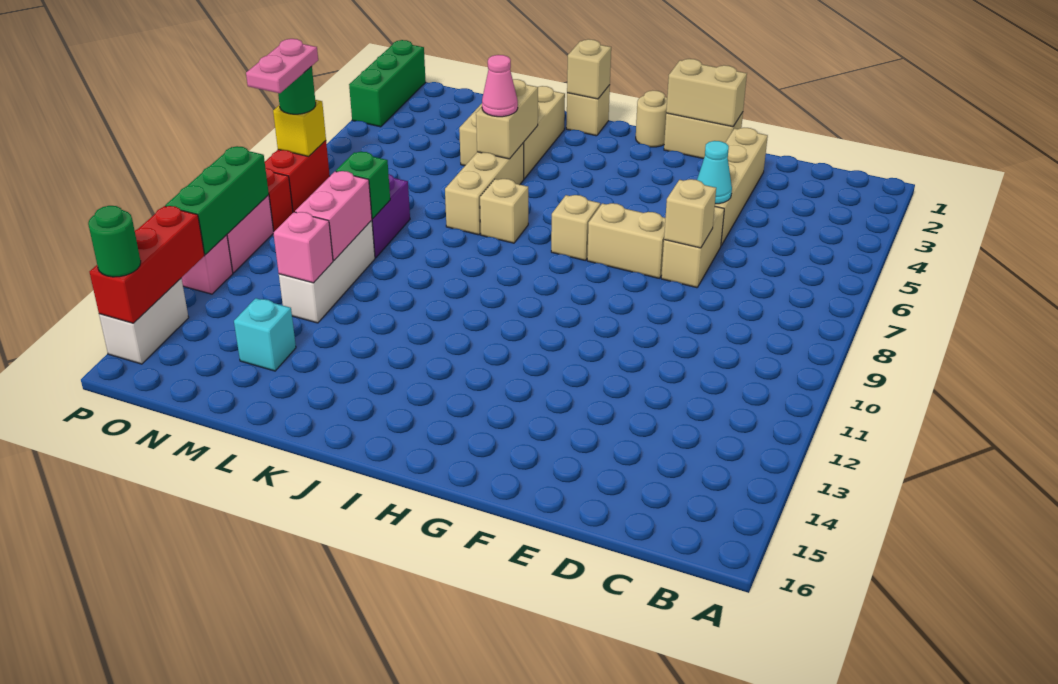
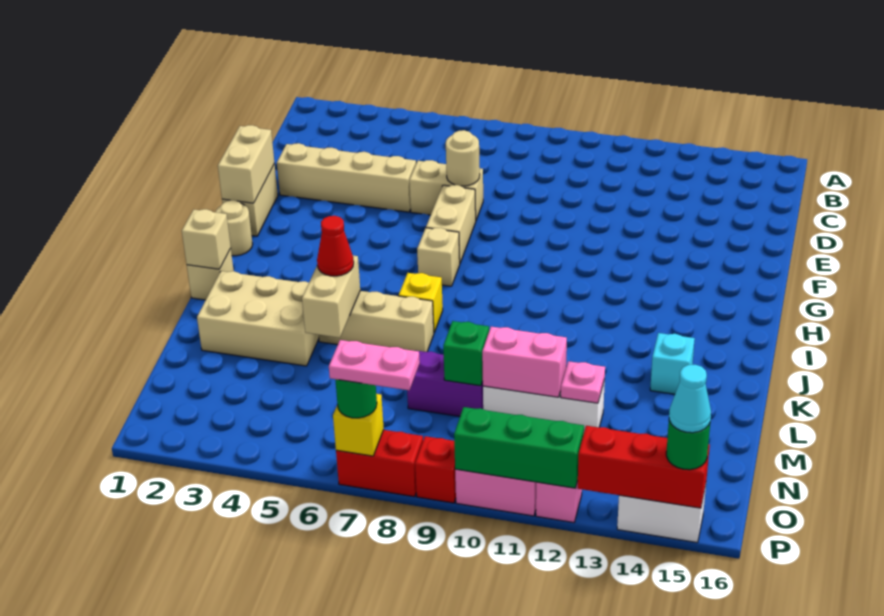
cyan 1x1 cone [697,141,732,204] -> cyan 1x1 cone moved to [669,365,711,433]
tan 1x1 brick [664,179,716,248] -> tan 1x1 round brick [446,130,480,186]
tan 1x1 brick [480,179,528,243] -> yellow 1x1 brick [399,273,443,332]
tan 1x2 brick [476,79,538,159] -> tan 1x2 brick turned to [302,256,360,338]
pink 1x1 cone [482,55,518,117] -> red 1x1 cone [317,216,354,276]
pink 1x1 brick [273,212,333,283] -> pink 1x1 plate [561,361,605,403]
cyan 1x1 brick [234,298,296,371] -> cyan 1x1 brick moved to [650,333,695,394]
green 1x3 brick [349,40,426,127] -> none

